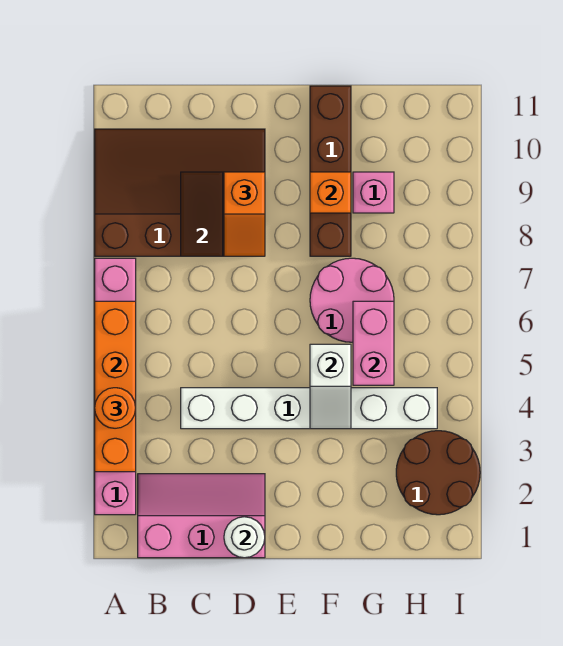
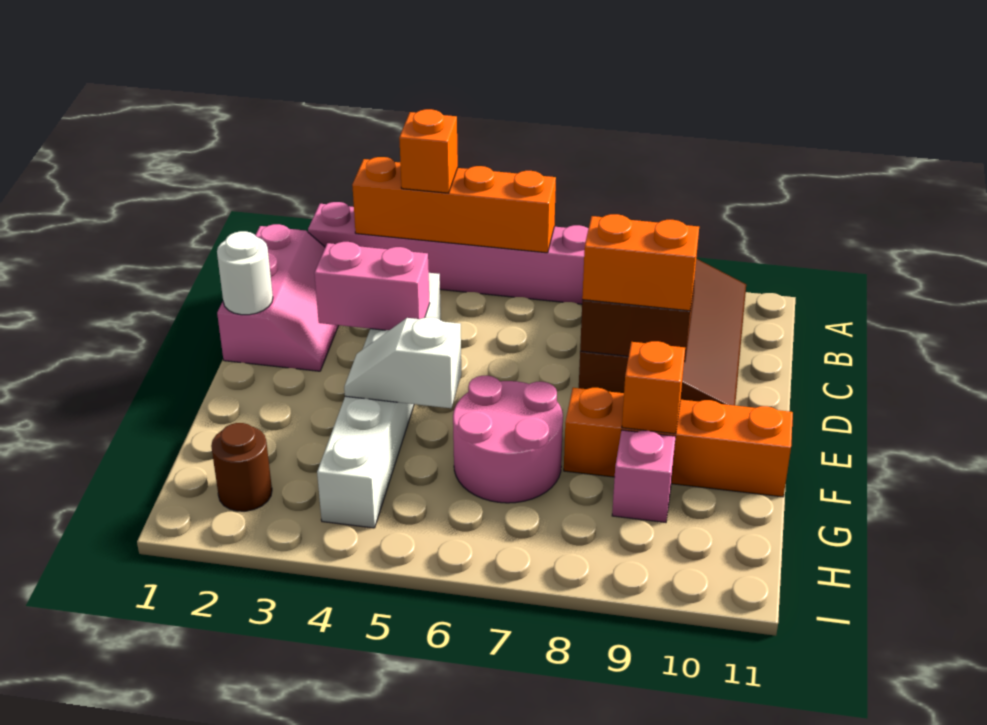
orange 1x1 round brick [95,388,136,428] -> orange 1x1 brick [399,109,458,193]
orange 1x2 slope [224,172,265,256] -> orange 1x2 brick [582,214,699,311]
brown 1x4 brick [310,86,351,256] -> orange 1x4 brick [564,388,793,497]
pink 1x2 brick [353,301,394,385] -> pink 1x2 brick moved to [314,242,430,330]
brown 2x2 round brick [396,431,480,515] -> brown 1x1 round brick [211,423,272,511]

